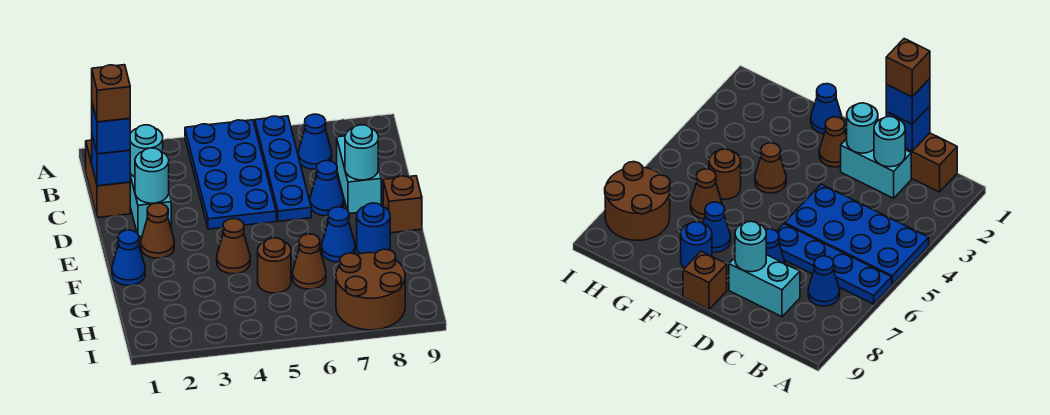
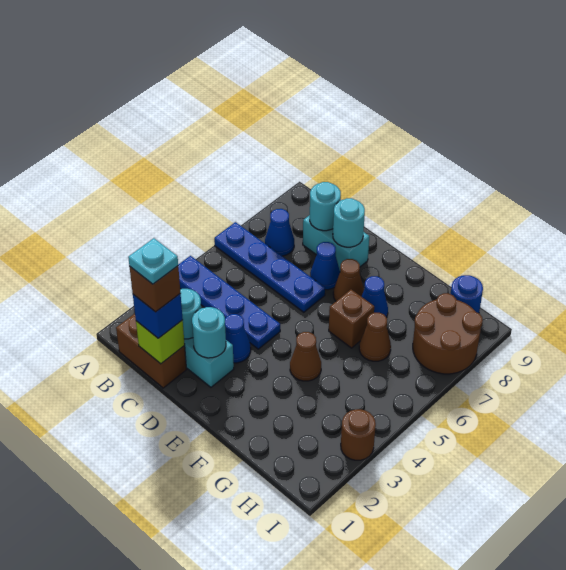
blue 2x4 plate [185,120,276,229] -> blue 1x4 plate [178,256,280,349]
blue 1x1 brick [92,136,130,186] -> lime 1x1 brick [136,320,185,364]
none -> cyan 1x1 plate [128,238,178,284]
none -> cyan 1x1 round brick [310,182,341,231]
brown 1x1 cone [141,203,174,258] -> brown 1x1 cone moved to [333,259,364,301]
brown 1x1 brick [383,176,422,233] -> brown 1x1 brick moved to [329,290,374,348]
blue 1x1 cone [112,230,145,285] -> blue 1x1 cone moved to [225,314,251,363]
blue 1x1 round brick [357,203,390,254] -> blue 1x1 round brick moved to [451,275,483,313]
brown 1x1 round brick [258,238,291,293] -> brown 1x1 round brick moved to [341,409,376,460]

